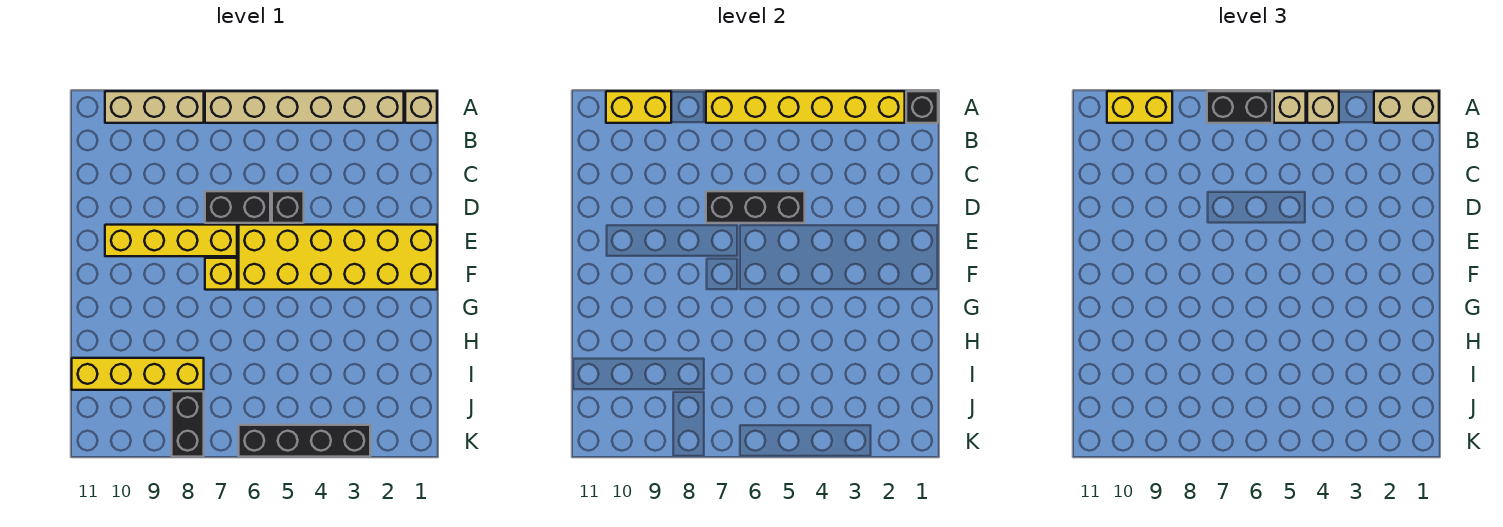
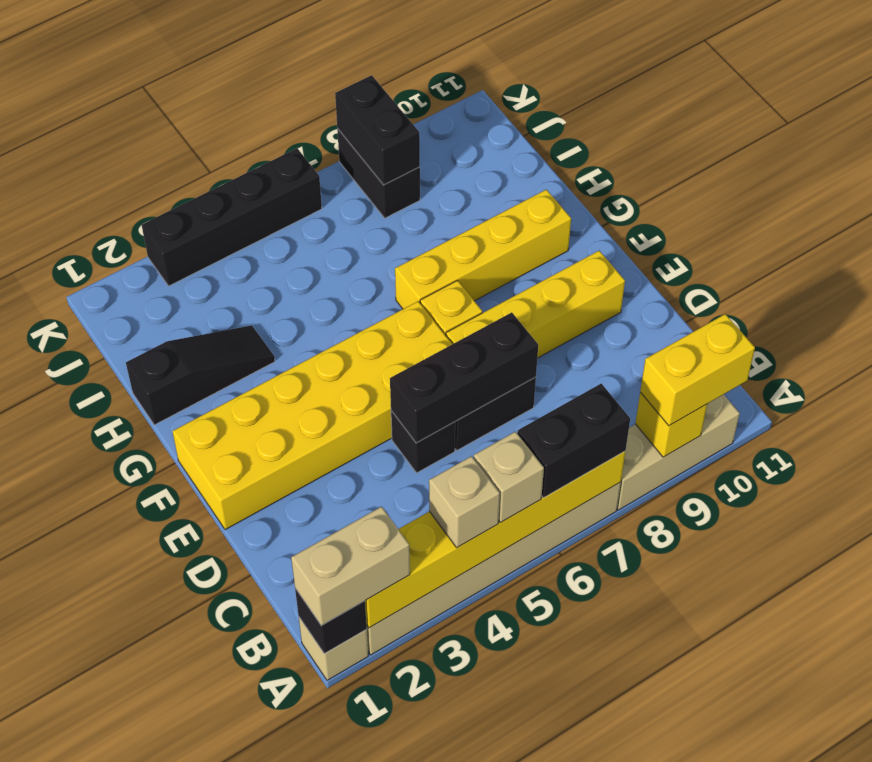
yellow 1x2 brick [606,91,671,123] -> yellow 1x1 brick [635,393,707,457]
none -> black 1x3 slope [126,325,275,425]
yellow 1x4 brick [72,358,204,390] -> yellow 1x4 brick moved to [395,190,571,309]
none -> black 1x2 brick [335,75,420,185]

